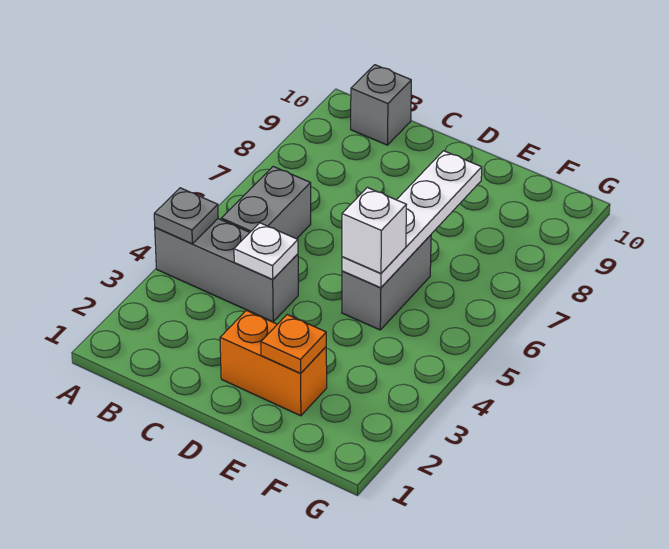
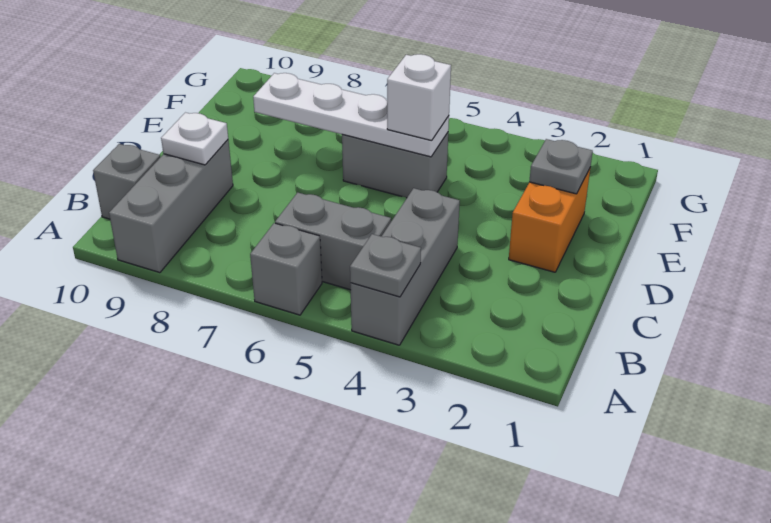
none -> grey 1x1 brick [250,223,322,315]
none -> grey 1x3 brick [109,140,233,273]
white 1x1 plate [234,223,298,280] -> white 1x1 plate moved to [161,113,228,165]
orange 1x1 plate [261,315,326,373] -> grey 1x1 plate [529,139,593,194]

